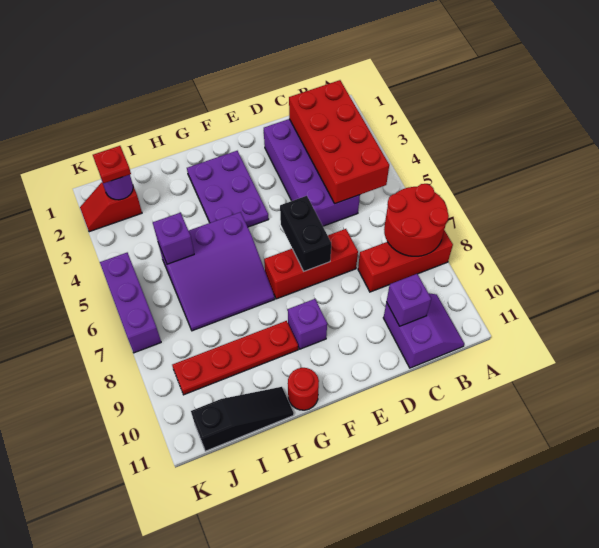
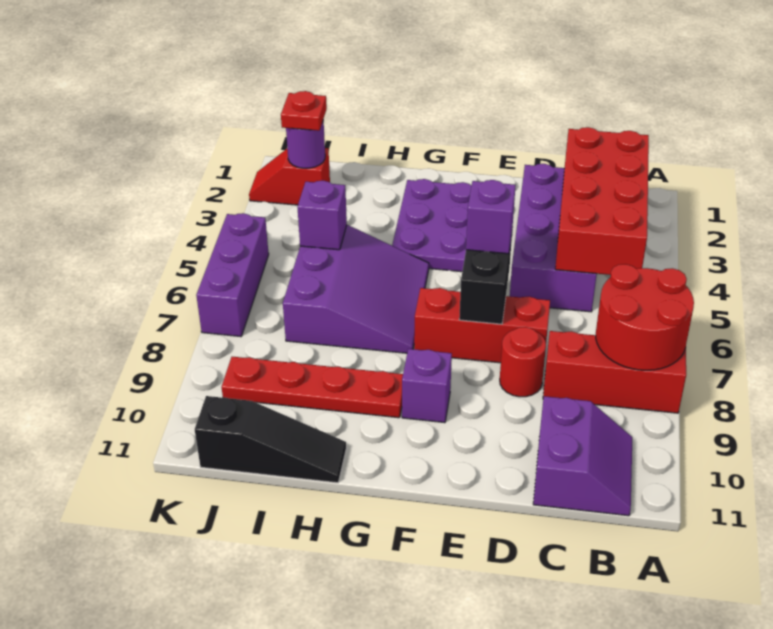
purple 1x1 brick [386,274,431,326] -> purple 1x1 brick moved to [466,180,516,254]
purple 3x3 slope [158,212,275,331] -> purple 3x3 slope turned to [283,225,429,353]
red 1x1 round brick [288,368,319,410] -> red 1x1 round brick moved to [500,327,546,397]

